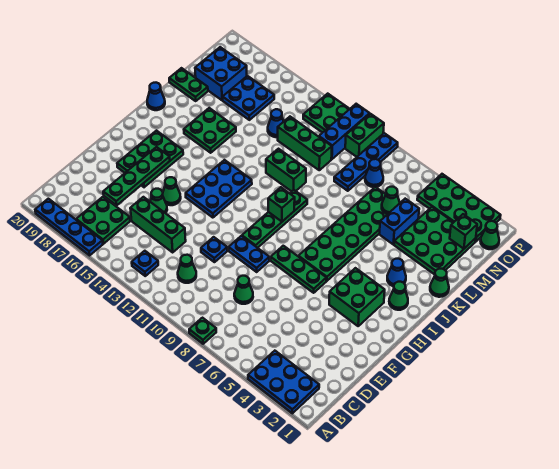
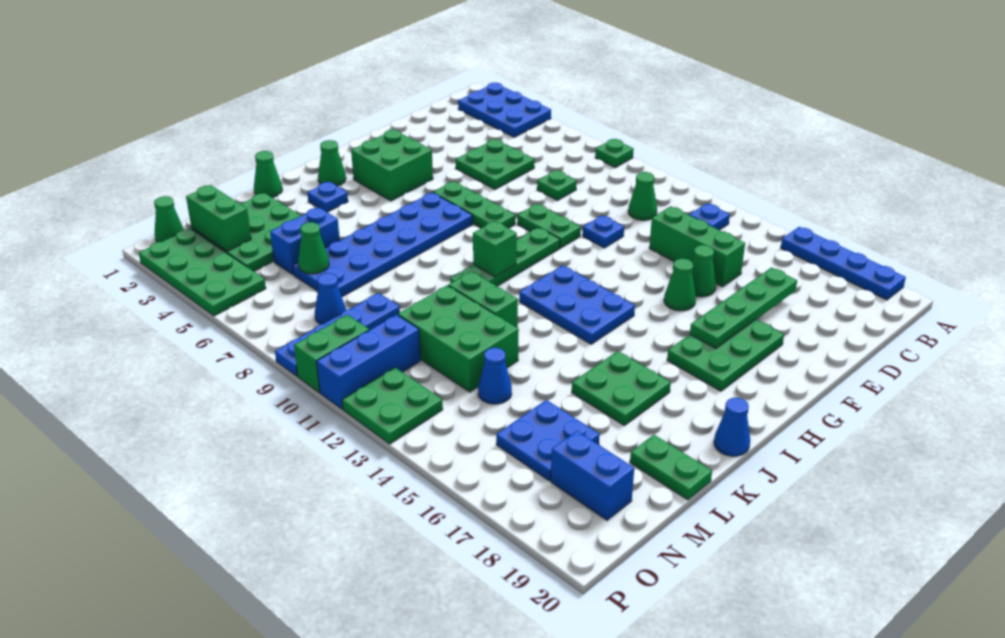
green 2x2 plate [76,197,130,244] -> green 2x2 plate moved to [455,139,534,189]
green 1x1 cone [234,276,253,304] -> green 1x1 plate [537,170,577,200]
blue 1x2 plate [229,236,269,272] -> green 1x2 plate [517,204,581,248]
blue 2x3 plate [186,160,252,218] -> blue 2x3 plate turned to [519,265,635,344]
green 2x6 plate [298,187,387,281] -> blue 2x6 plate [293,193,473,297]
blue 1x1 cone [387,259,406,286] -> blue 1x1 plate [307,182,348,212]
green 1x3 brick [278,117,332,170] -> green 2x3 brick [398,285,519,392]
blue 2x2 brick [195,47,247,100] -> blue 1x2 brick [551,431,634,520]
green 1x1 brick [450,214,477,249] -> green 1x2 brick [186,185,251,251]

